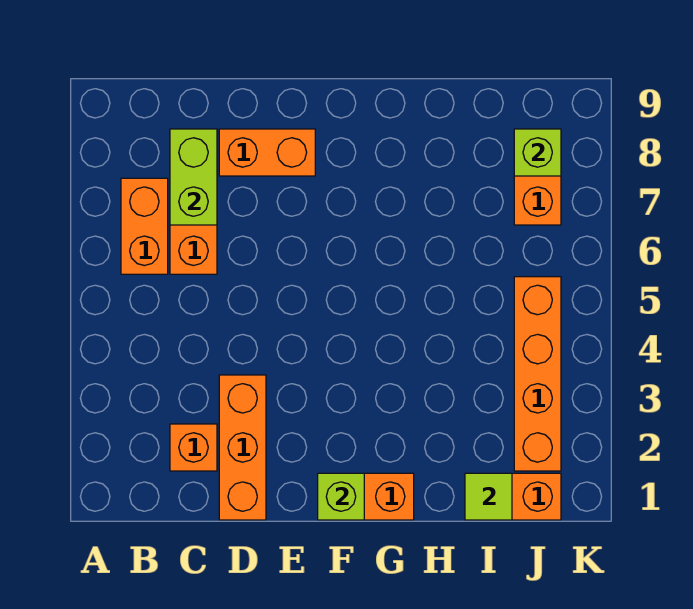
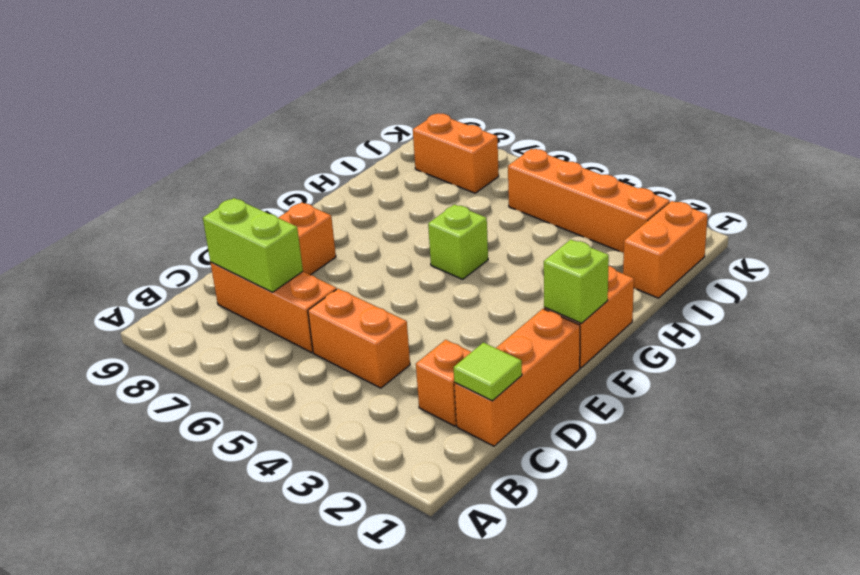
orange 1x2 brick [121,178,168,274] -> orange 1x2 brick moved to [308,289,410,388]
orange 1x3 brick [219,375,266,520] -> orange 1x3 brick turned to [454,309,580,446]
lime 1x1 tile [465,473,512,520] -> lime 1x1 tile moved to [454,343,522,401]
lime 1x1 brick [514,129,561,176] -> lime 1x1 brick moved to [428,205,488,279]

